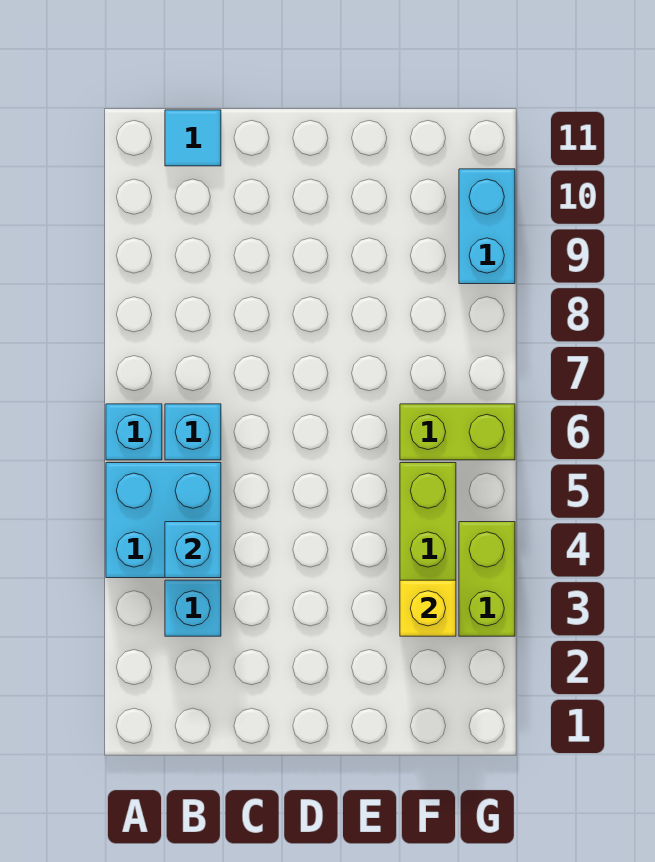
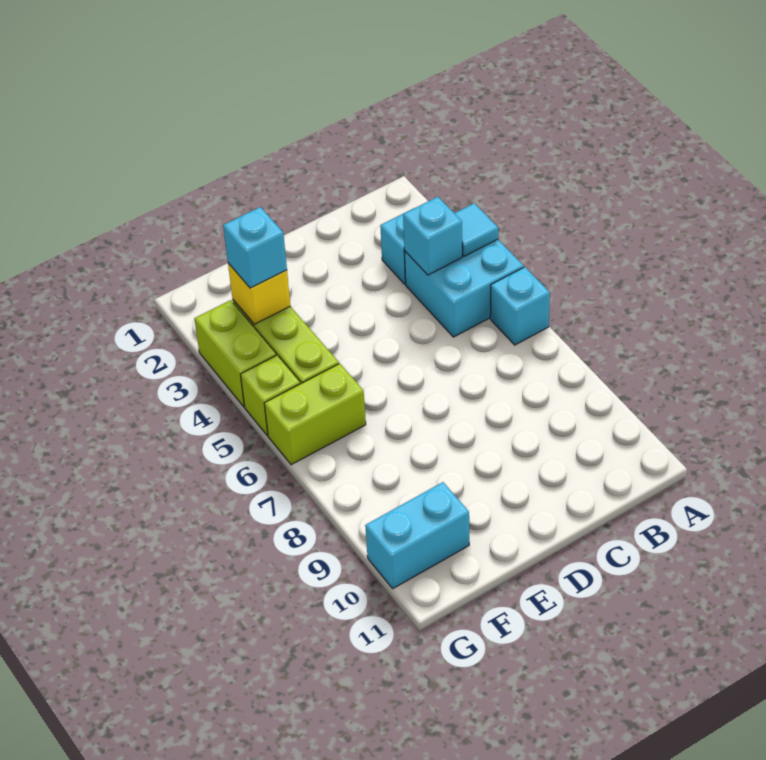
cyan 1x1 brick [165,404,221,460] -> cyan 1x1 brick moved to [223,207,287,288]
cyan 1x1 tile [165,110,221,166] -> cyan 1x1 tile moved to [454,203,498,256]
none -> lime 1x1 brick [241,355,300,435]
cyan 1x2 brick [459,169,515,284] -> cyan 1x2 brick turned to [365,482,469,588]

